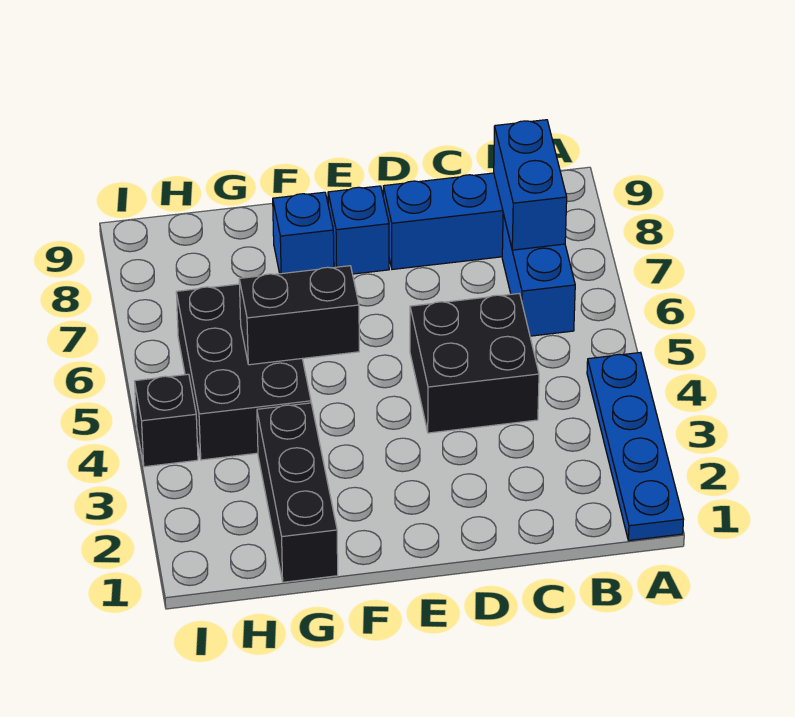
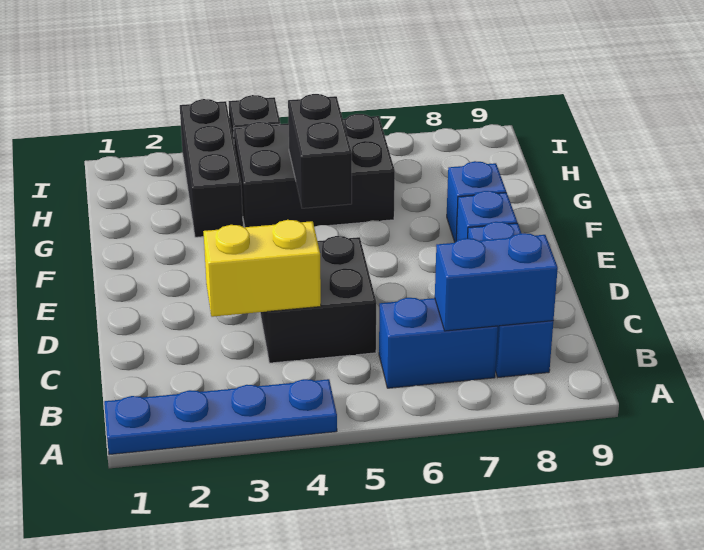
none -> yellow 1x2 brick [203,220,321,317]
black 1x3 brick [257,403,338,582] -> black 1x3 brick turned to [180,99,243,237]

